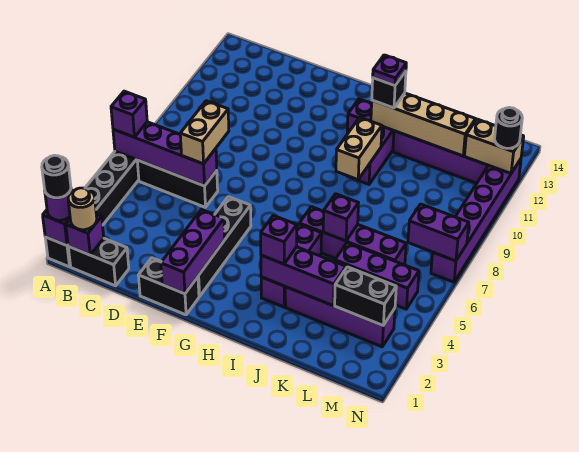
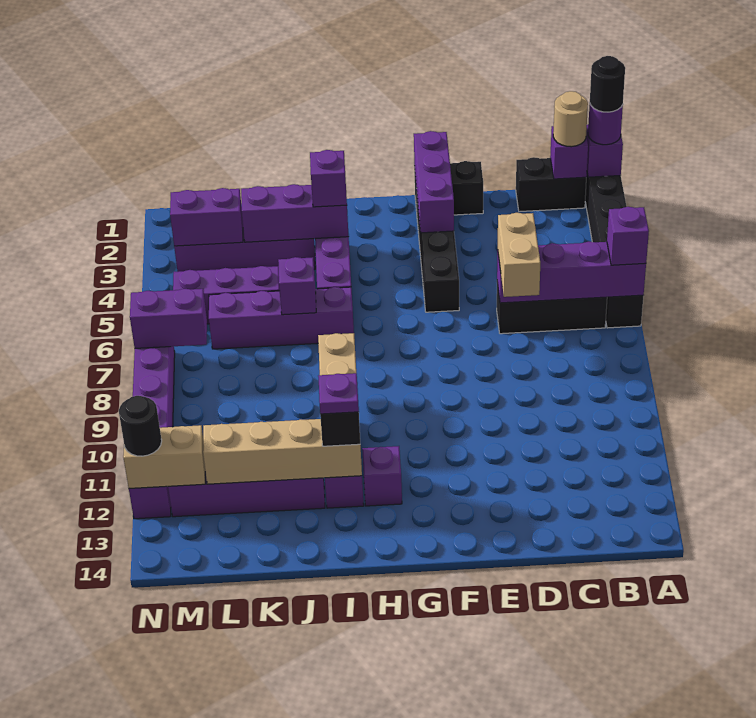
black 1x2 brick [335,267,396,325] -> purple 1x2 brick [170,188,243,246]

